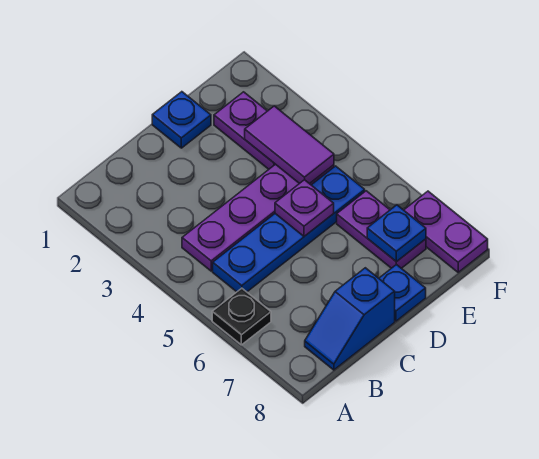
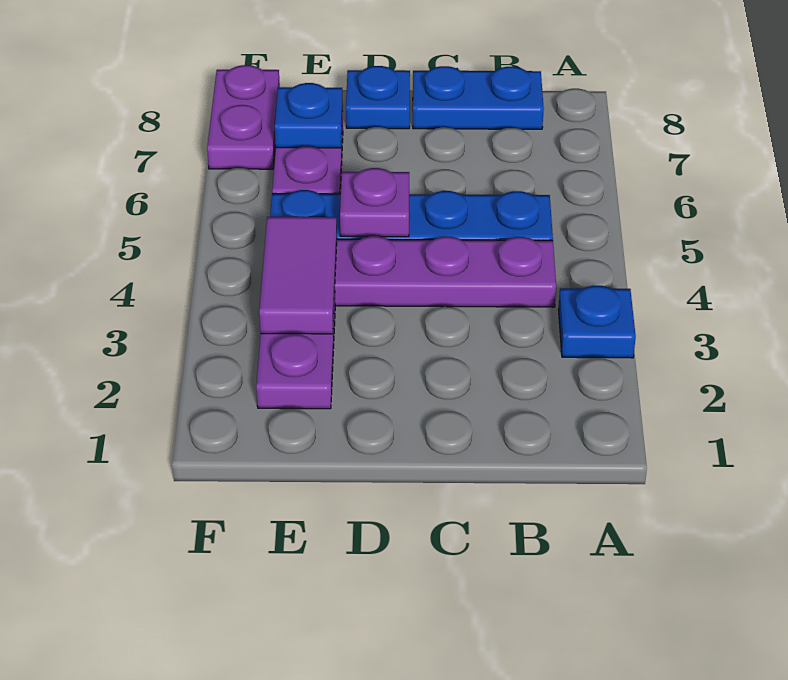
black 1x1 plate [212,288,271,345] -> none
blue 1x2 slope [305,268,395,370] -> blue 1x2 plate [413,66,544,129]
blue 1x1 plate [152,92,211,148] -> blue 1x1 plate moved to [559,286,636,358]

